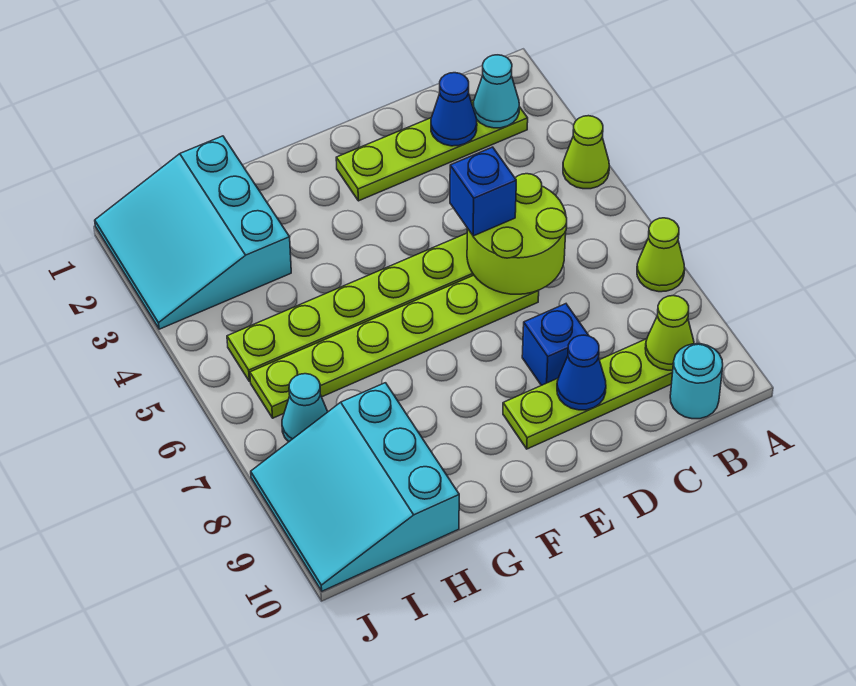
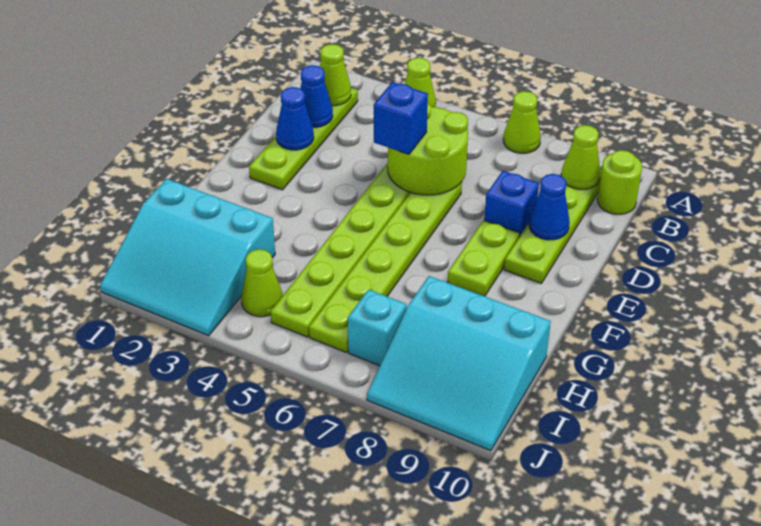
cyan 1x1 cone [473,55,519,128] -> lime 1x1 cone [320,44,351,106]
cyan 1x1 round brick [670,344,723,419] -> lime 1x1 round brick [597,150,642,214]
none -> blue 1x1 cone [276,87,314,150]
none -> lime 1x2 plate [448,220,520,296]
none -> lime 1x1 cone [241,249,283,317]
cyan 1x1 cone [282,374,328,442] -> cyan 1x1 brick [348,290,407,366]

